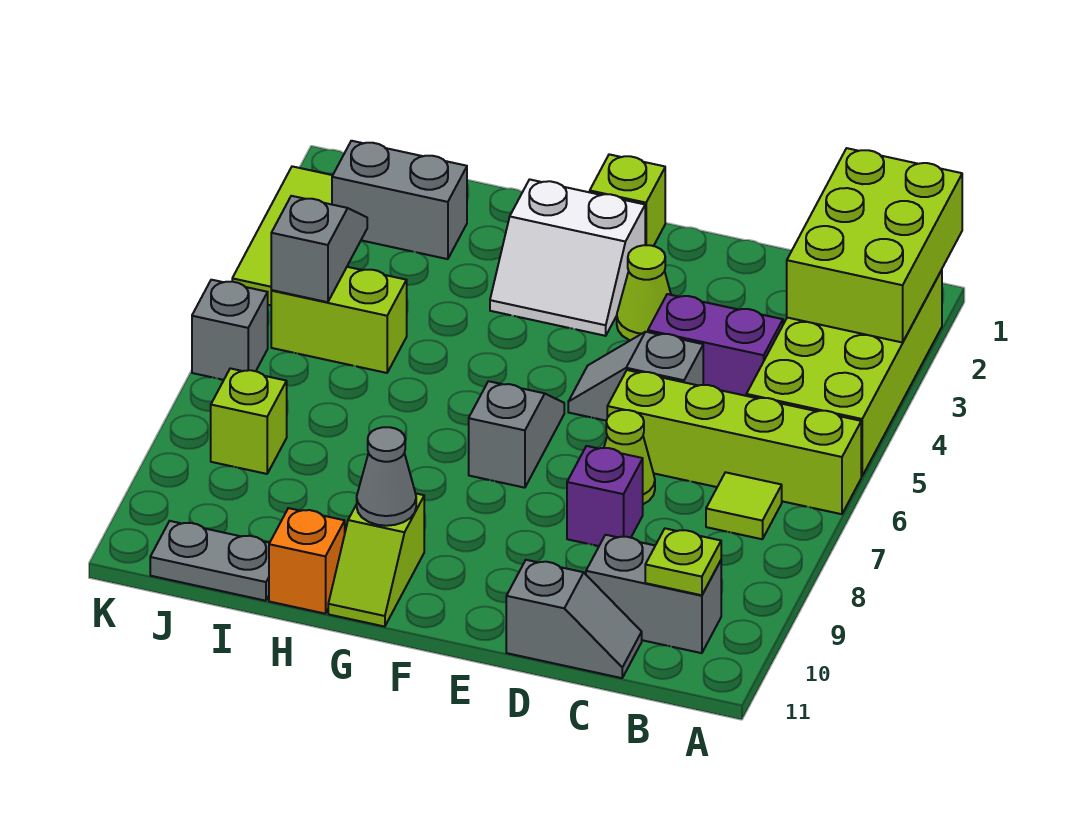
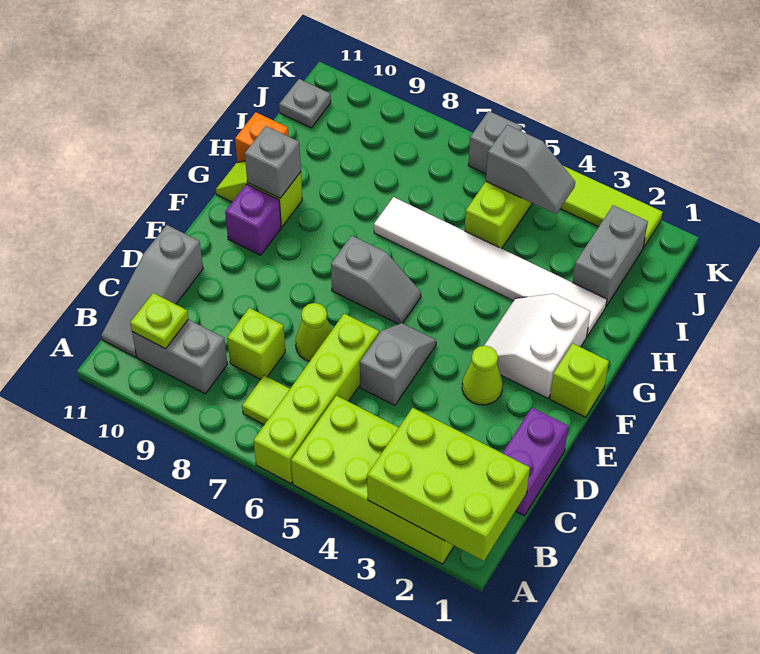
grey 1x2 brick [586,535,721,653] -> grey 1x2 brick turned to [132,319,227,394]
purple 1x2 brick [648,294,783,396] -> purple 1x2 brick moved to [503,408,568,516]
grey 1x2 slope [506,560,642,678] -> grey 1x3 slope [101,225,203,357]
purple 1x1 brick [567,446,643,546] -> purple 1x1 brick moved to [225,184,281,255]
grey 1x1 cone [357,427,416,526] -> grey 1x1 brick [245,126,301,198]
none -> white 1x6 tile [374,197,607,336]
grey 1x2 plate [150,521,269,601] -> grey 1x1 plate [279,79,331,128]
lime 1x1 brick [211,368,287,474] -> lime 1x1 brick moved to [227,308,285,379]

